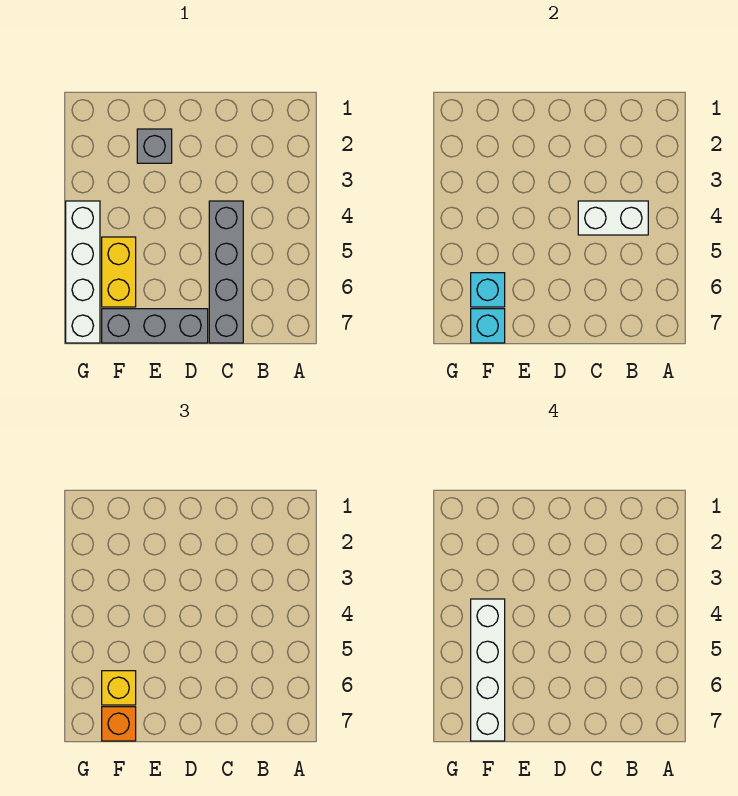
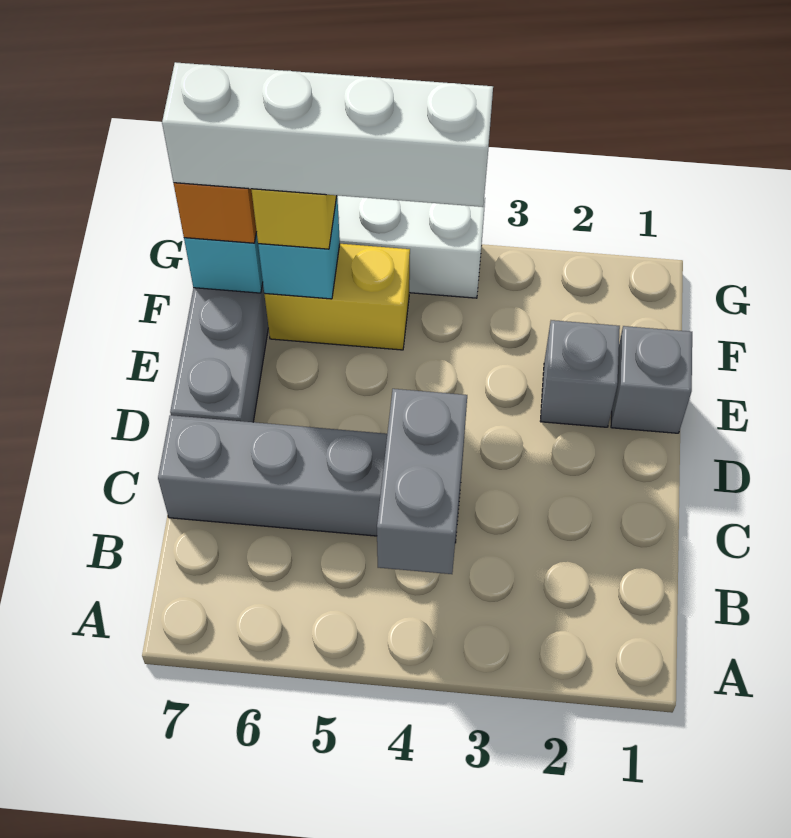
white 1x2 brick [578,201,648,235] -> grey 1x2 brick [377,389,467,574]
none -> grey 1x1 brick [611,326,692,433]

